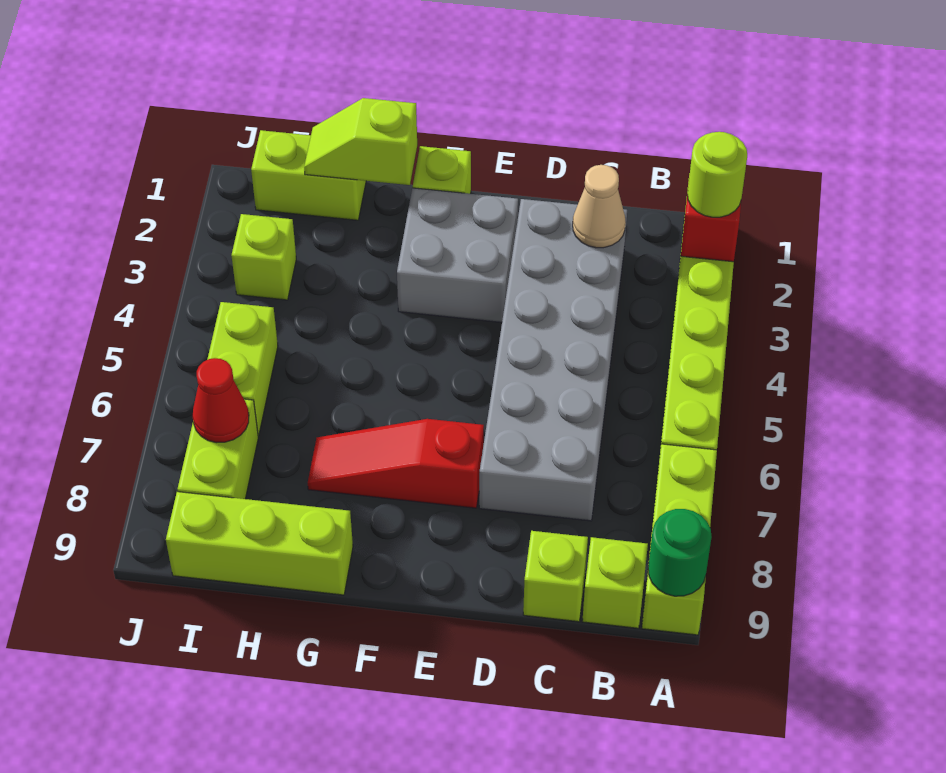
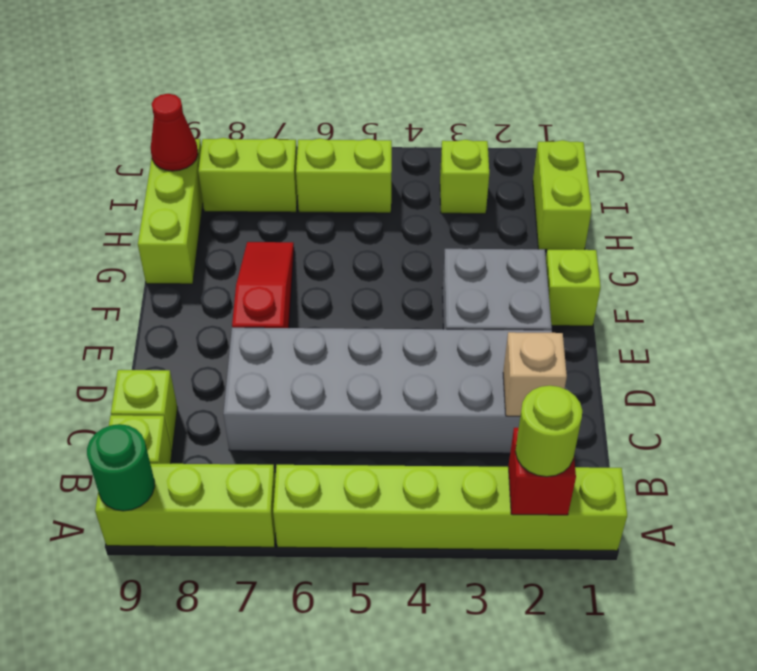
tan 1x1 cone [573,165,626,248] -> tan 1x1 brick [503,332,567,416]
lime 1x2 slope [304,98,417,185] -> none
red 1x1 cone [193,358,249,443] -> red 1x1 cone moved to [151,94,198,171]

